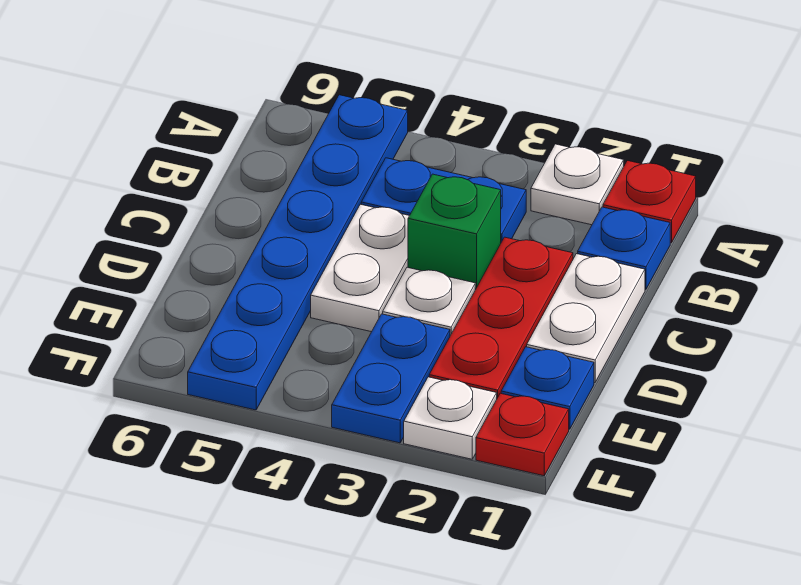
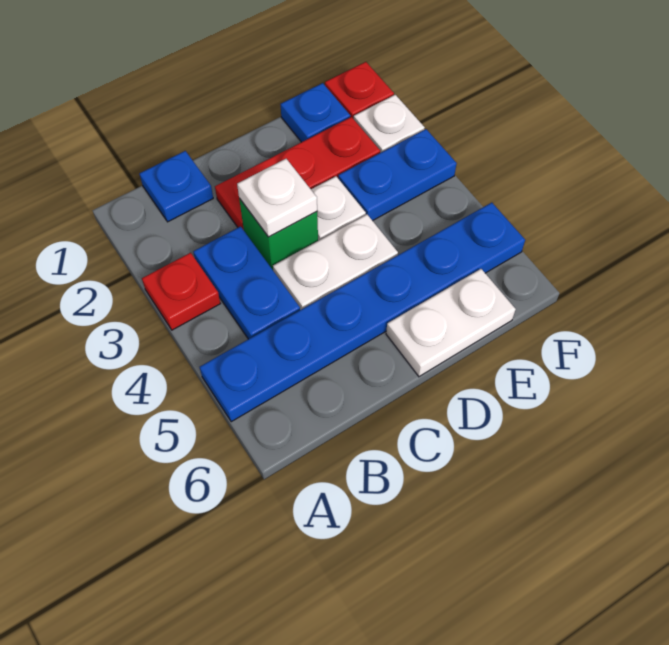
red 1x1 plate [603,161,696,243] -> red 1x1 plate moved to [142,253,220,330]
white 1x1 plate [531,144,624,225] -> white 1x1 plate moved to [237,159,317,237]
white 1x2 plate [527,254,645,383] -> white 1x2 plate moved to [386,269,516,377]

